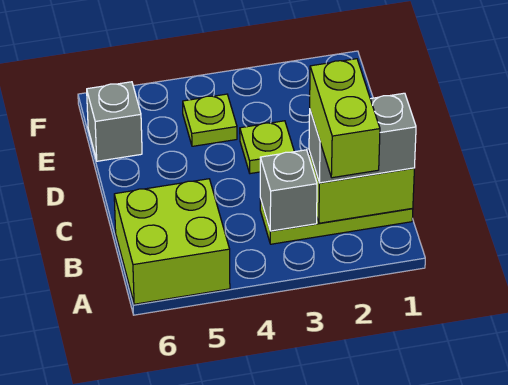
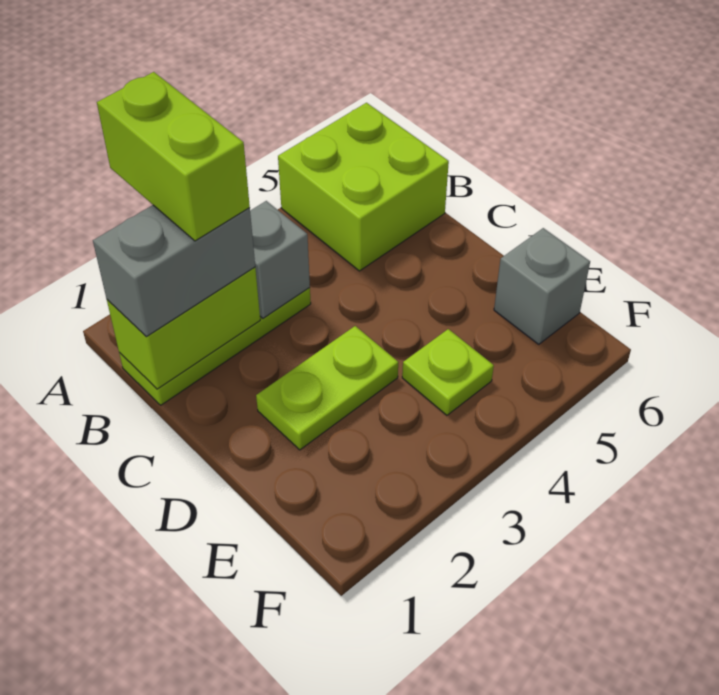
lime 1x1 plate [240,121,294,174] -> lime 1x2 plate [256,326,398,450]

